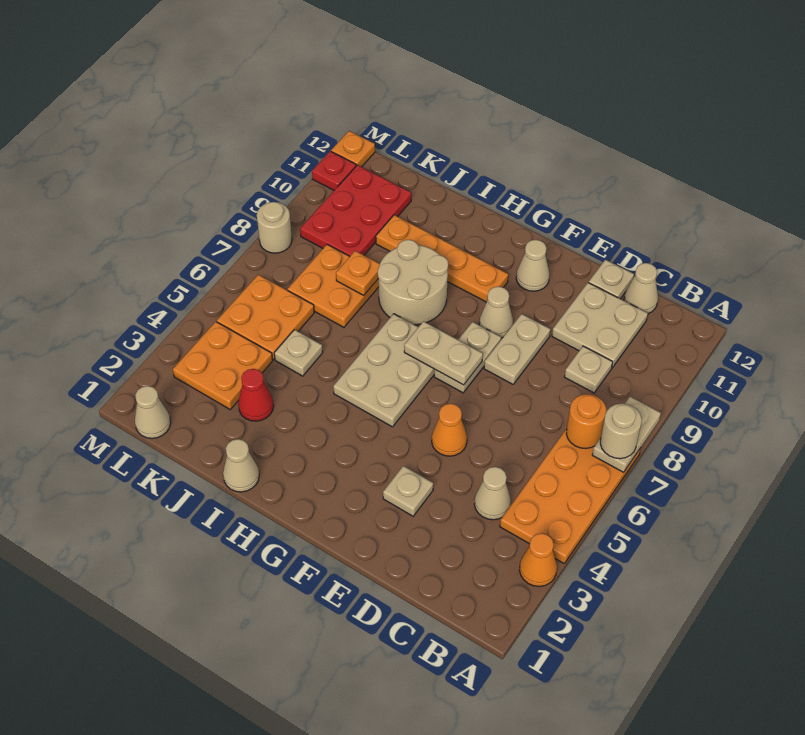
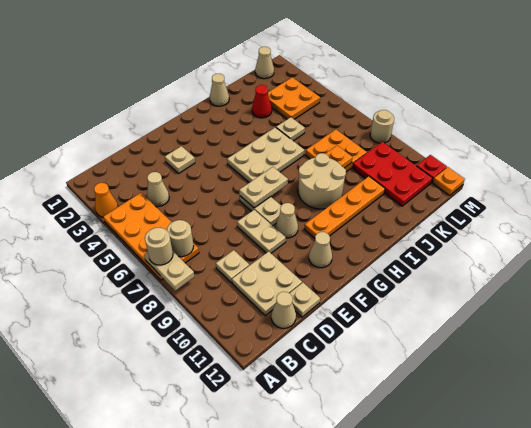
orange 1x1 round brick [566,394,606,449] -> tan 1x1 round brick [167,220,193,257]
orange 1x1 cone [432,404,467,456] -> none
tan 2x3 plate [333,314,435,427] -> tan 2x3 plate turned to [227,127,304,183]
orange 2x2 plate [217,275,314,360] -> none

